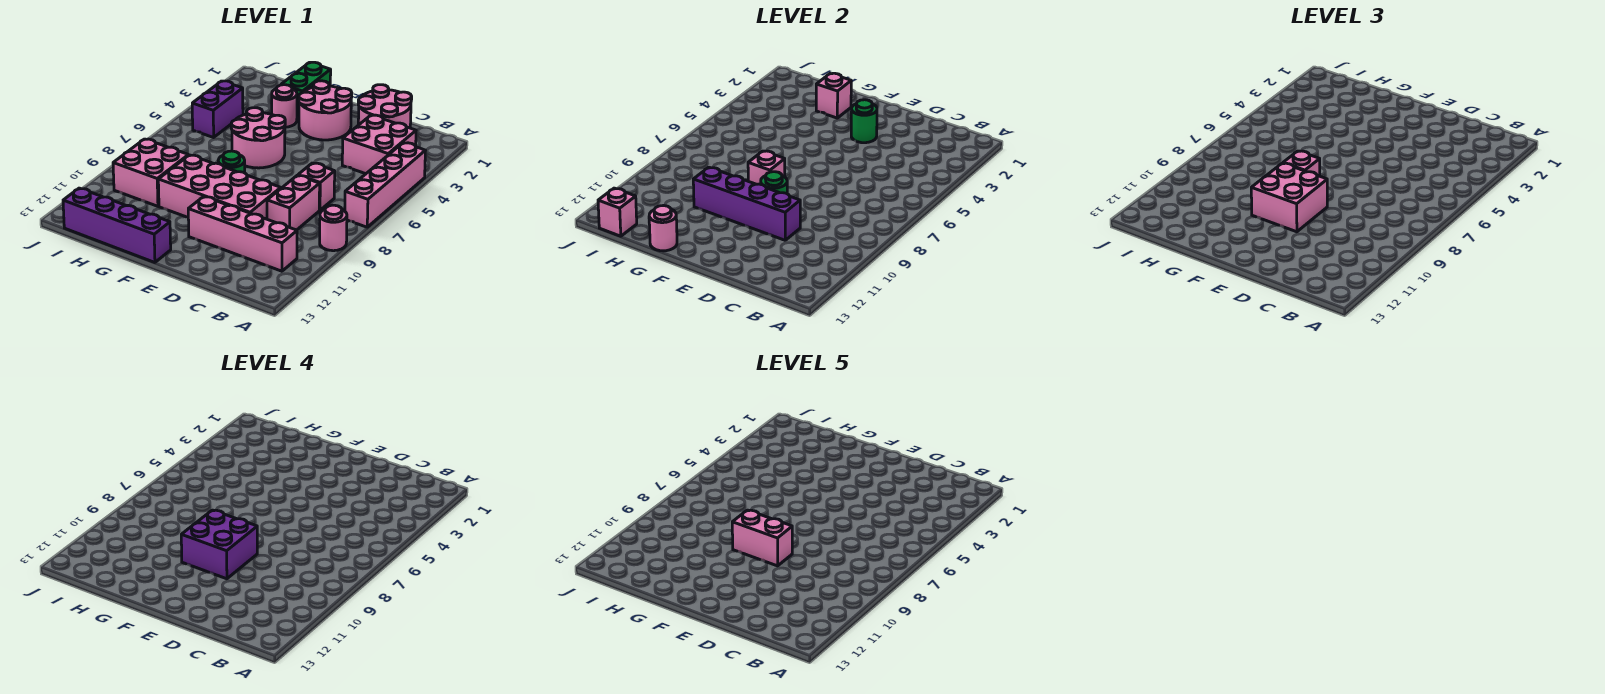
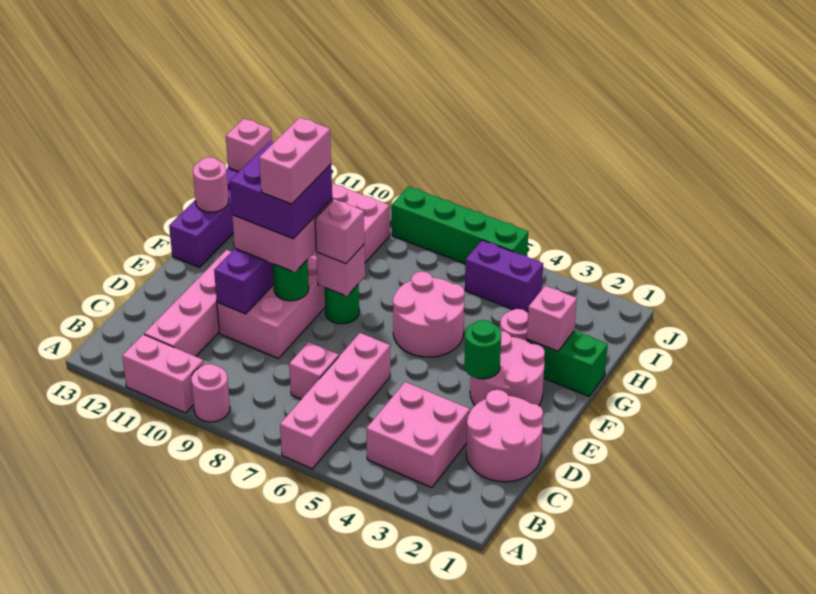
pink 1x4 brick [345,143,425,227] -> pink 1x4 brick turned to [280,333,390,469]
pink 1x2 brick [267,175,320,230] -> pink 1x2 brick moved to [122,334,204,413]
none -> green 1x4 brick [391,186,528,264]

